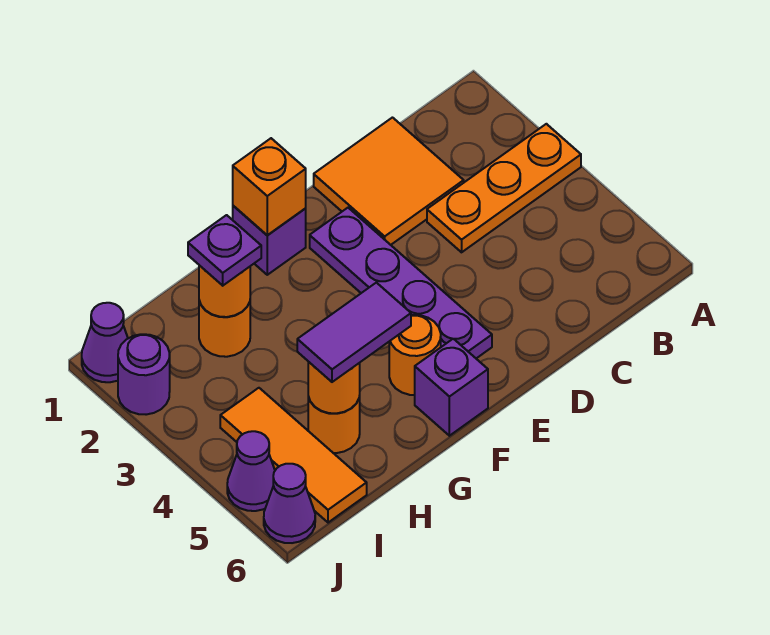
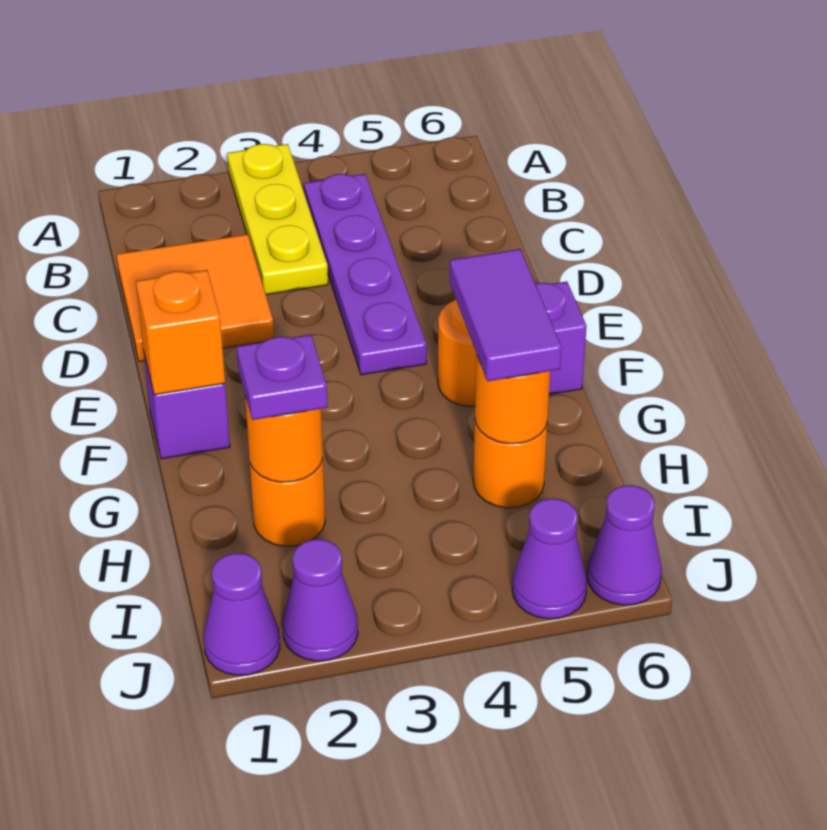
orange 1x3 plate [427,124,581,252] -> yellow 1x3 plate [227,144,328,294]
purple 1x4 plate [310,208,492,358] -> purple 1x4 plate turned to [304,174,427,375]
orange 1x3 tile [220,388,367,523] -> none
purple 1x1 round brick [118,334,170,415] -> purple 1x1 cone [282,539,358,661]

